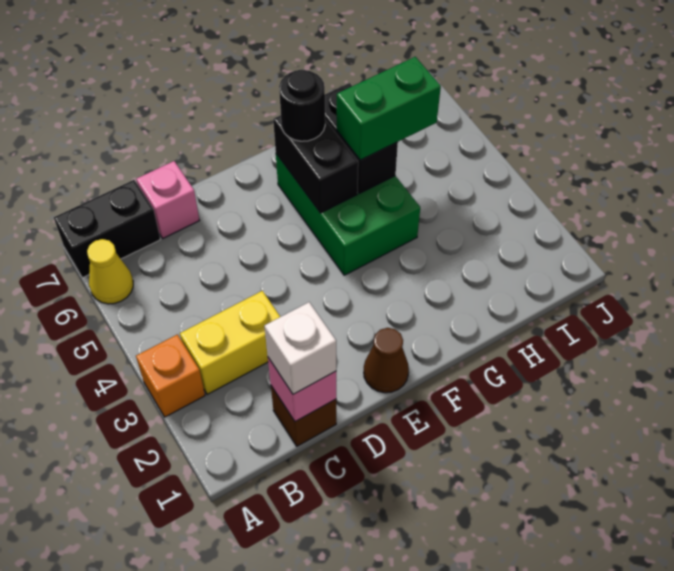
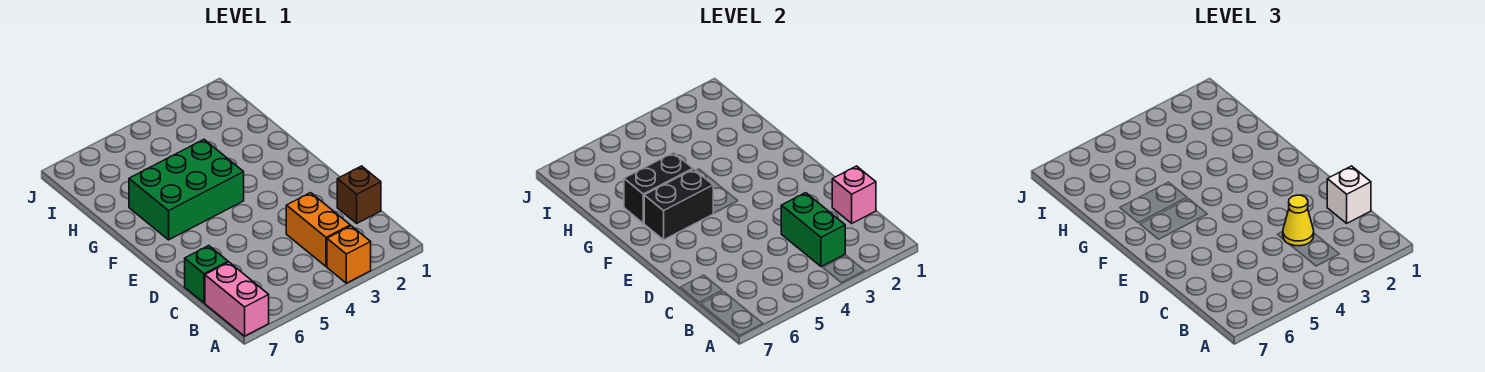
yellow 1x1 cone [87,239,133,304] -> yellow 1x1 cone moved to [1283,195,1314,246]
black 1x2 brick [54,180,161,278] -> pink 1x2 brick [205,262,269,336]
yellow 1x2 brick [180,291,280,395] -> orange 1x2 brick [286,193,350,267]
pink 1x1 brick [136,161,199,239] -> green 1x1 brick [185,246,228,303]
brown 1x1 cone [364,328,409,393] -> none
black 1x1 round brick [279,69,325,141] -> none
green 1x2 brick [337,57,441,160] -> green 1x2 brick moved to [781,193,845,267]

